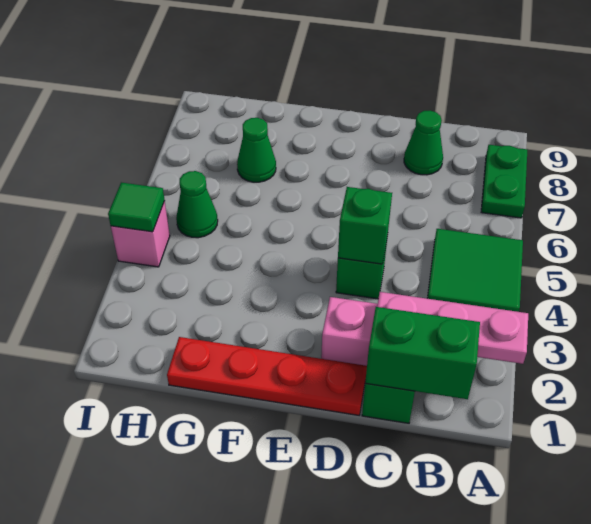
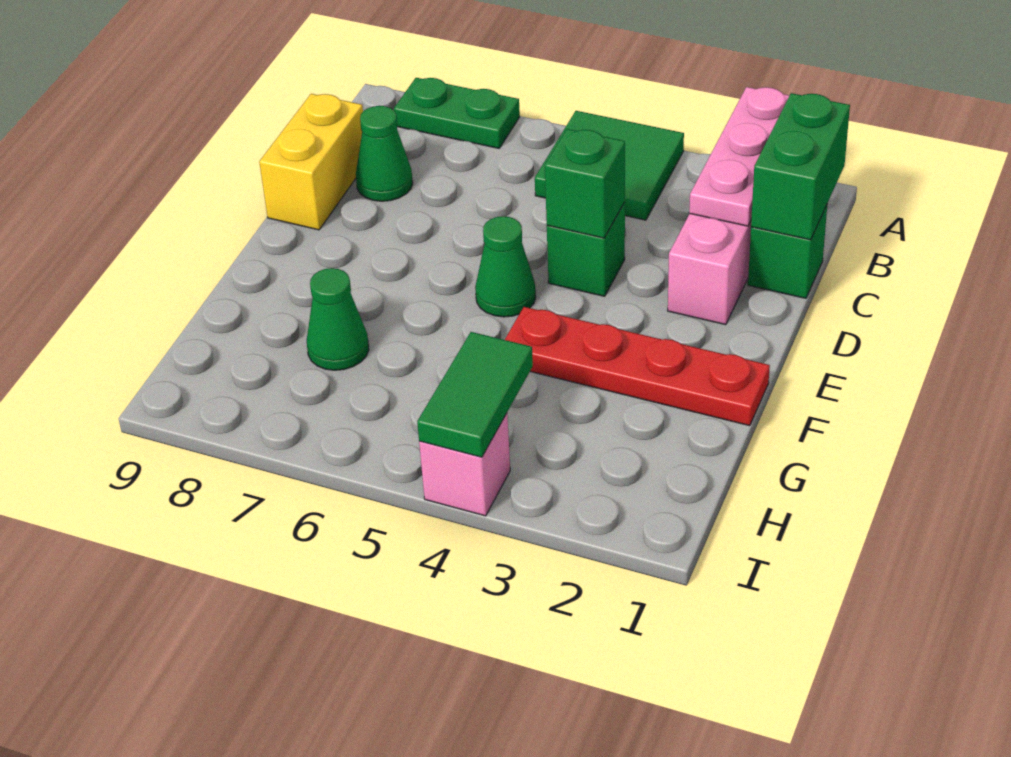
none -> yellow 1x2 brick [259,94,363,230]
red 1x4 plate [167,337,367,415] -> red 1x4 plate turned to [505,307,770,426]
green 1x1 cone [176,171,218,238] -> green 1x1 cone moved to [475,216,536,317]
green 1x1 tile [108,182,165,232] -> green 1x2 tile [417,332,533,457]

